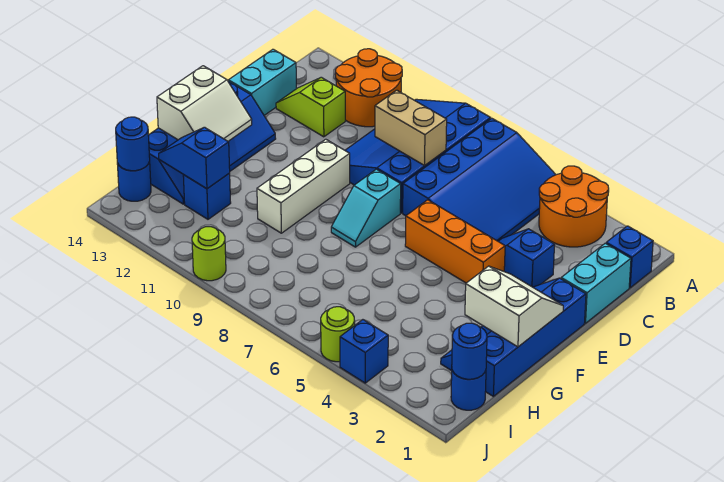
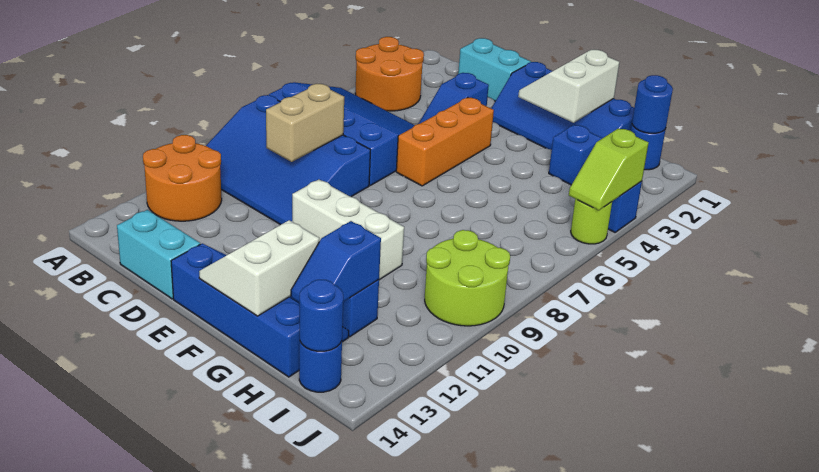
blue 1x1 brick [606,226,653,288] -> blue 1x1 brick moved to [549,125,602,185]
lime 1x2 slope [276,77,345,137] -> lime 1x2 slope moved to [569,128,649,210]
cyan 1x2 slope [331,169,401,247] -> none
white 2x2 slope [157,66,252,141] -> white 2x2 slope turned to [199,220,319,316]
lime 1x1 round brick [192,227,226,281] -> lime 2x2 round brick [425,230,510,326]

